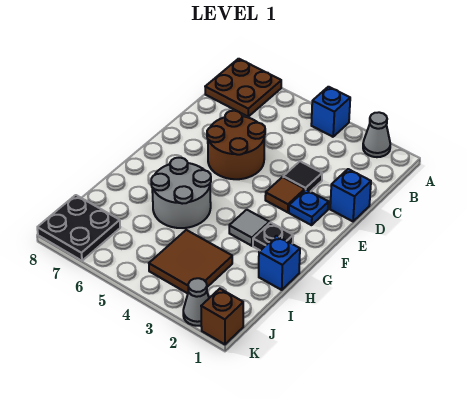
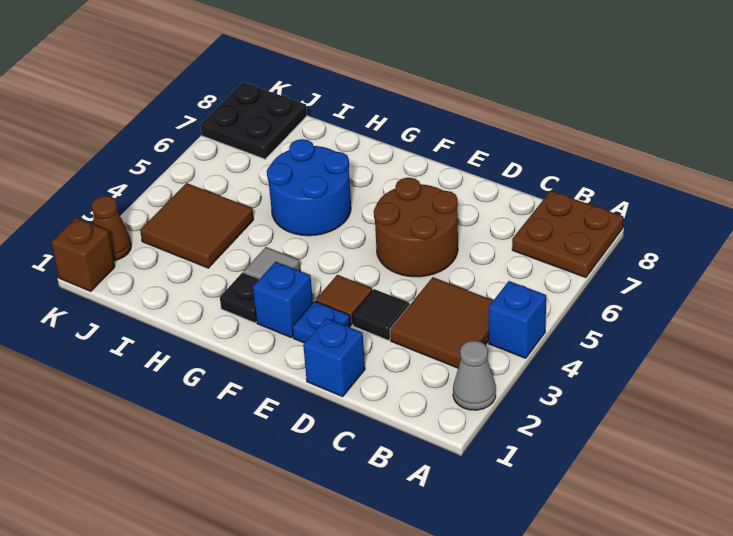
none -> brown 2x2 tile [390,277,493,368]
grey 2x2 round brick [151,158,211,228] -> blue 2x2 round brick [267,139,351,236]
blue 1x1 brick [259,236,300,290] -> blue 1x1 brick moved to [253,262,313,337]
grey 1x1 cone [183,278,209,326] -> brown 1x1 cone [92,196,131,260]

